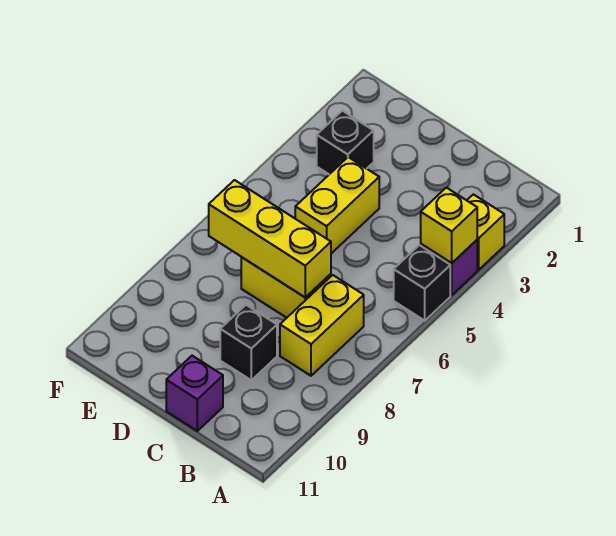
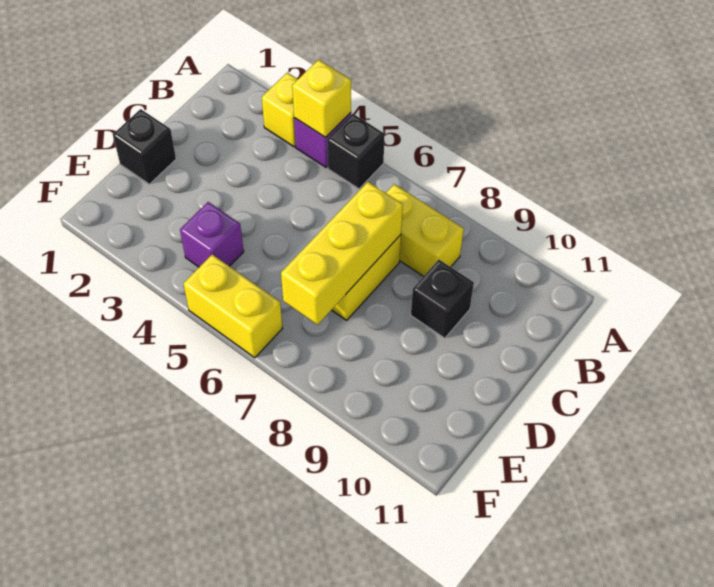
purple 1x1 brick [166,356,223,431] -> purple 1x1 brick moved to [180,202,244,267]
yellow 1x2 brick [295,157,379,254] -> yellow 1x2 brick moved to [183,255,282,358]
black 1x1 brick [317,111,374,174] -> black 1x1 brick moved to [113,109,176,184]

